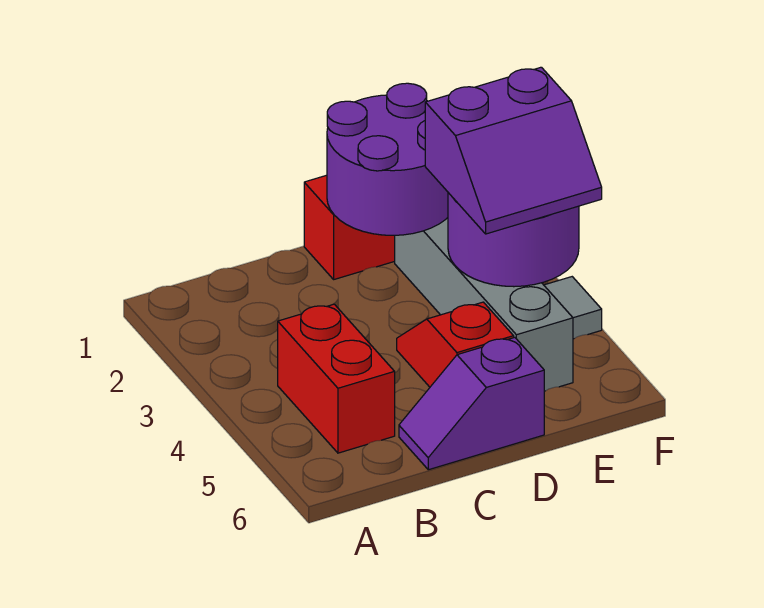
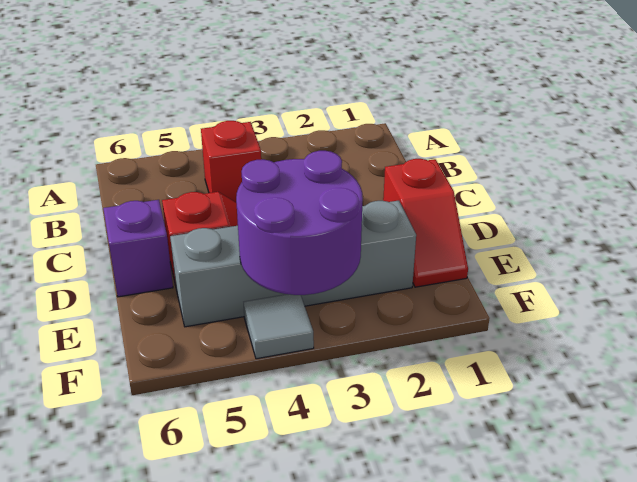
red 1x2 brick [278,304,395,453] -> red 1x1 brick [201,121,261,202]
purple 2x2 round brick [327,83,448,235] -> none
purple 2x2 slope [425,67,602,234] -> none

